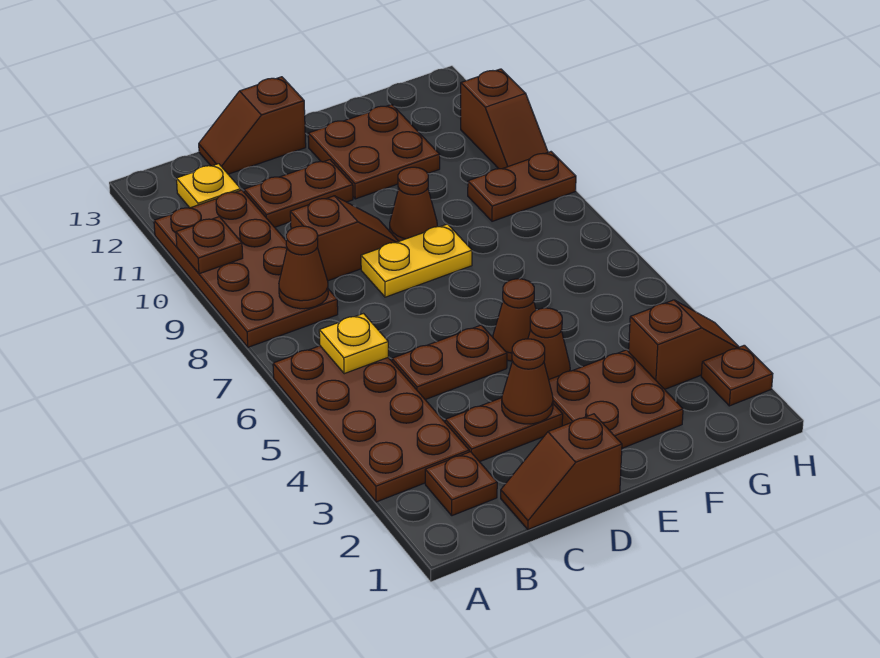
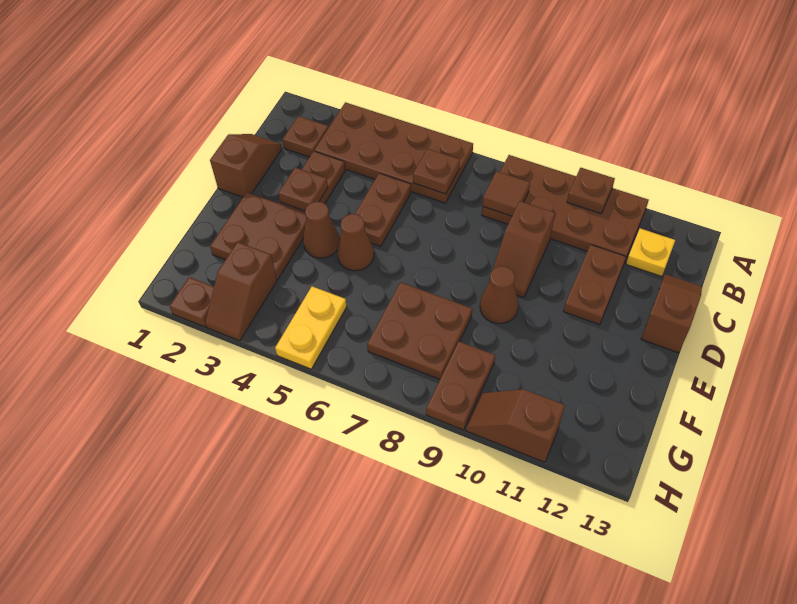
yellow 1x1 plate [319,314,388,374] -> brown 1x1 plate [413,149,460,194]
brown 1x1 cone [279,226,328,309] -> brown 1x1 tile [482,171,530,216]
brown 1x1 cone [502,339,553,424] -> brown 1x1 plate [278,168,328,211]
yellow 1x2 plate [361,224,472,297] -> yellow 1x2 plate moved to [275,286,347,369]
brown 2x2 plate [308,105,440,199] -> brown 2x2 plate moved to [367,282,472,379]

